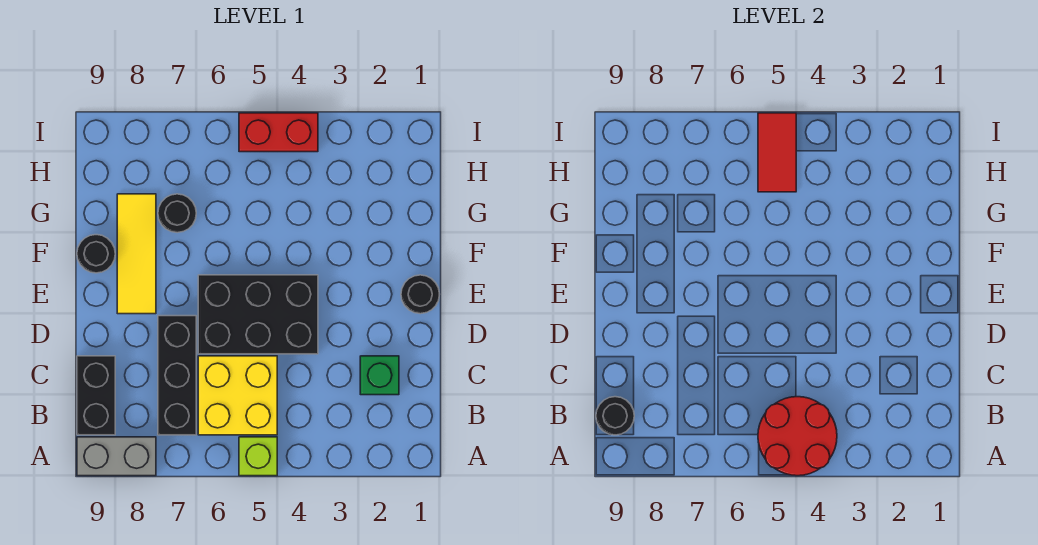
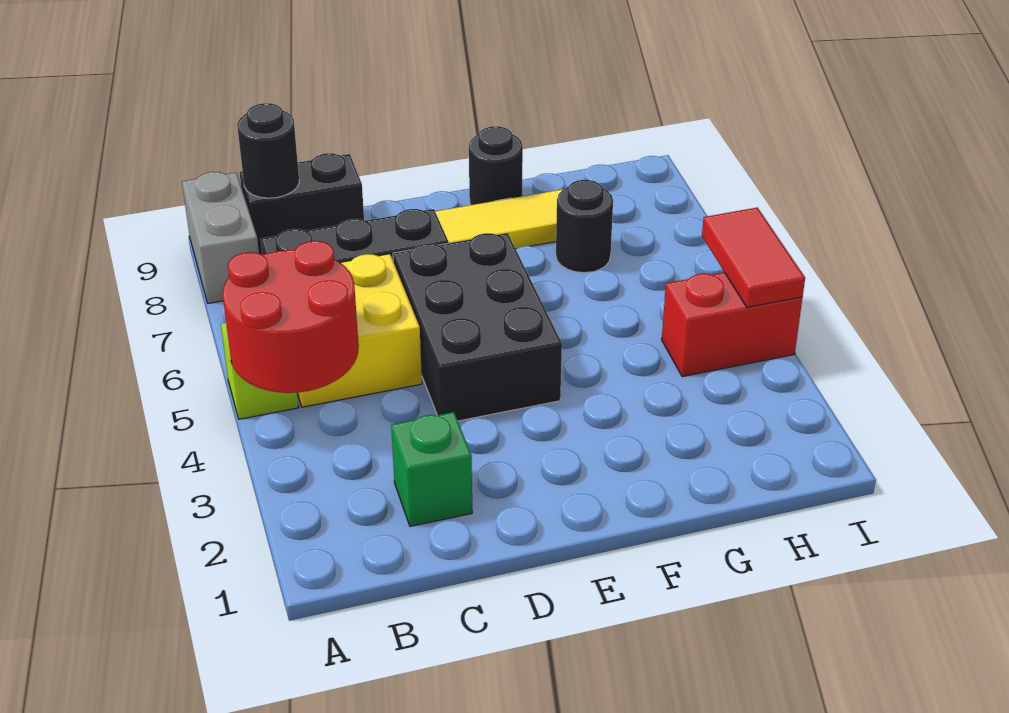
black 1x1 round brick [401,275,440,314] -> none
red 1x2 tile [758,113,796,192] -> red 1x2 tile turned to [702,207,805,307]
red 1x2 brick [239,113,318,152] -> red 1x2 brick turned to [662,272,802,377]

